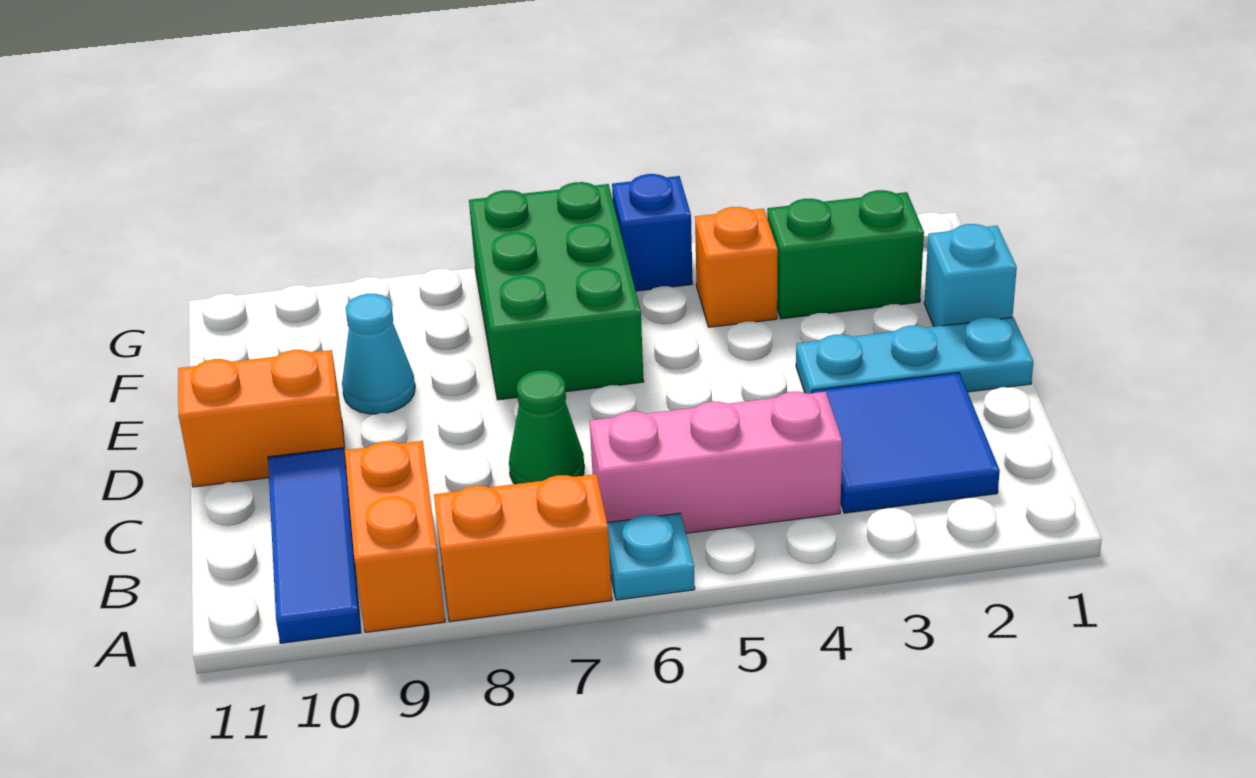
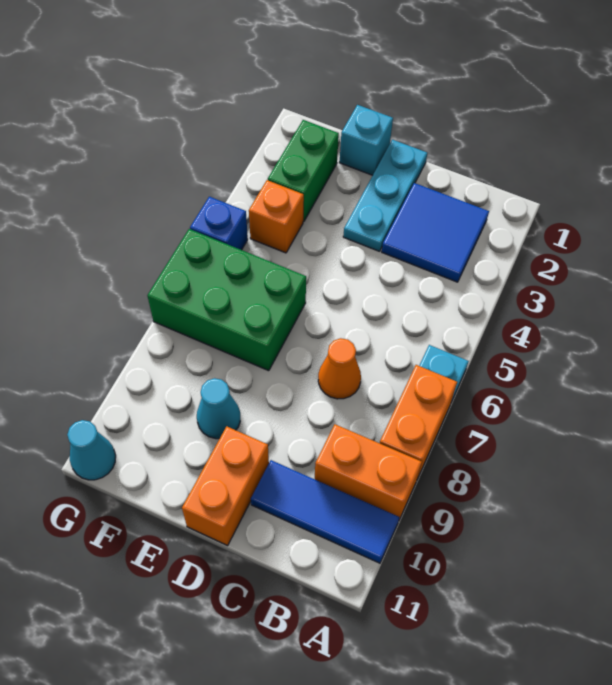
pink 1x3 brick [590,392,842,533] -> none
green 1x1 cone [509,370,584,484] -> orange 1x1 cone [318,338,361,399]
none -> cyan 1x1 cone [67,420,116,480]

